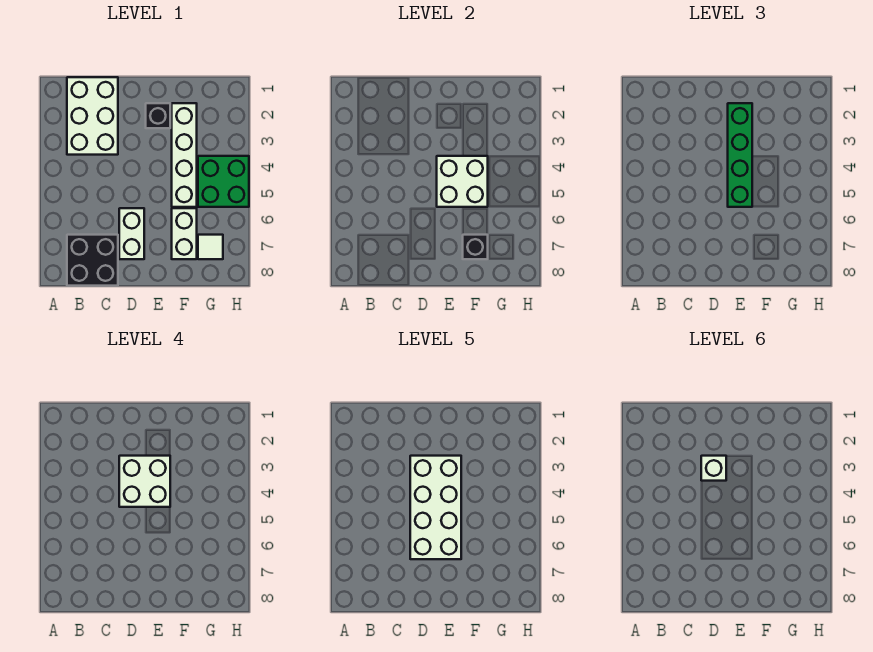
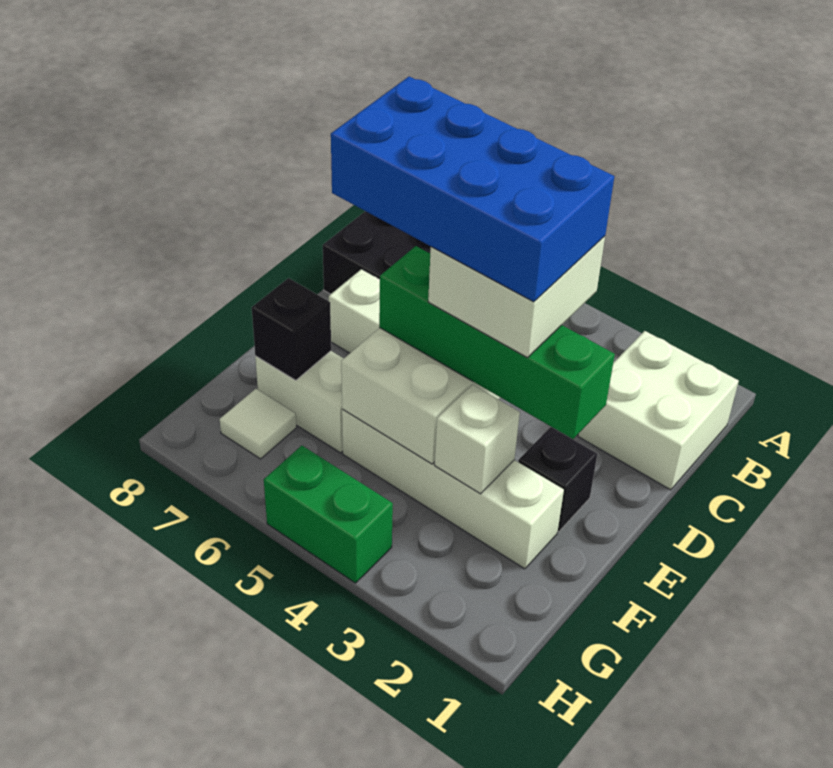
white 2x3 brick [67,77,118,155] -> white 2x2 brick [578,331,739,490]
white 2x4 brick [410,456,461,559] -> blue 2x4 brick [331,77,614,302]
white 1x1 brick [701,456,726,481] -> white 1x1 brick moved to [435,385,520,494]
green 2x2 brick [198,156,249,207] -> green 1x2 brick [264,446,393,583]

